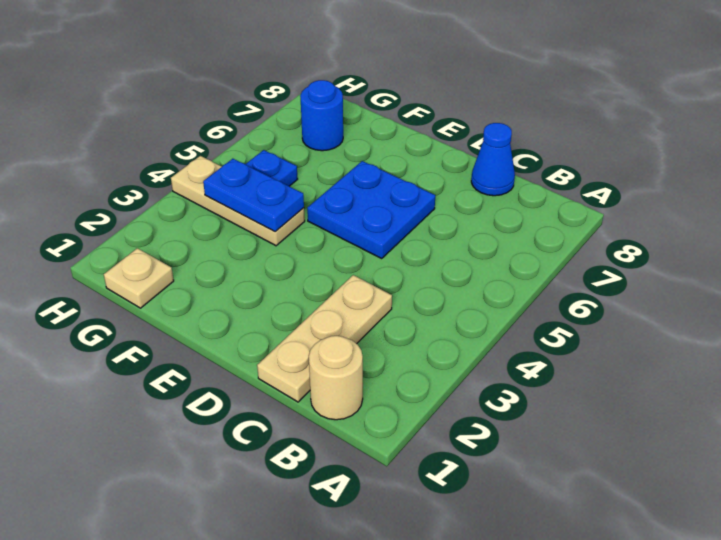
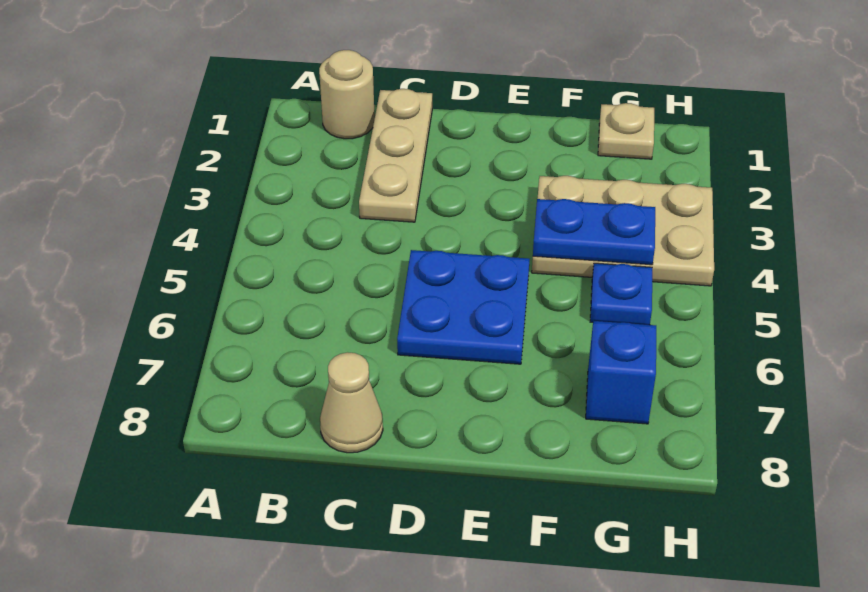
blue 1x1 cone [471,123,515,196] -> tan 1x1 cone [320,352,383,453]
tan 1x3 plate [171,156,305,246] -> tan 2x3 plate [532,176,714,286]
blue 1x1 round brick [300,80,343,151] -> blue 1x1 brick [586,321,656,424]

